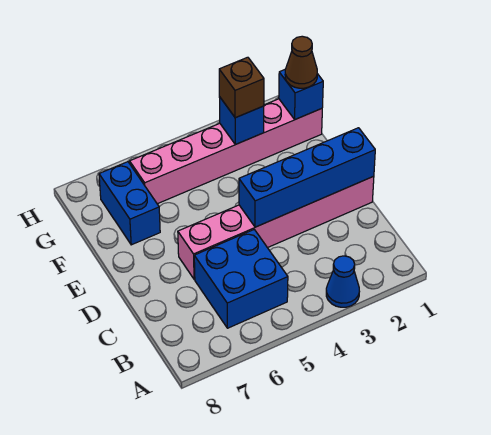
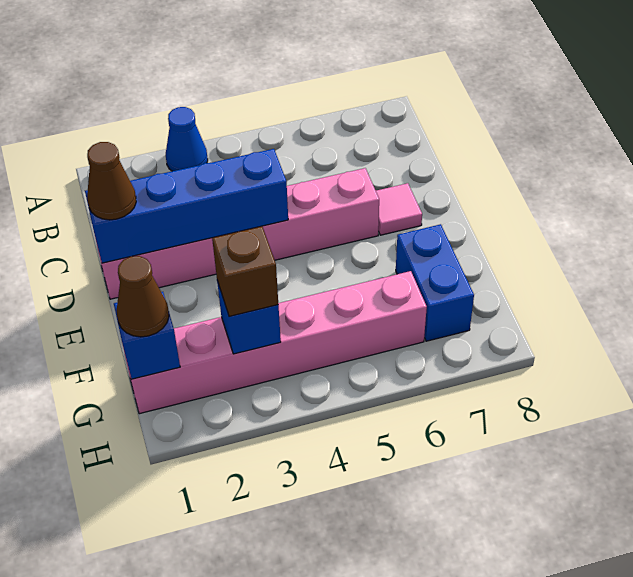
blue 2x2 brick [194,230,288,328] -> none
none -> brown 1x1 cone [87,142,136,220]
none -> pink 1x1 tile [376,183,422,235]

